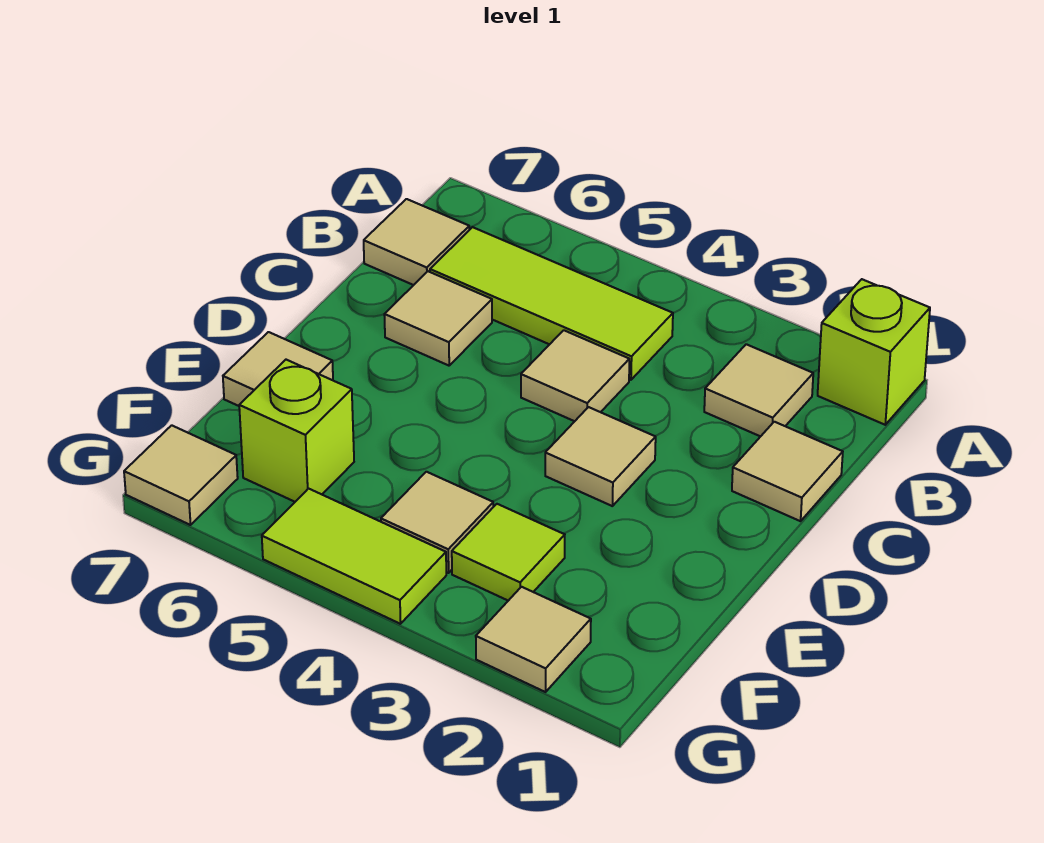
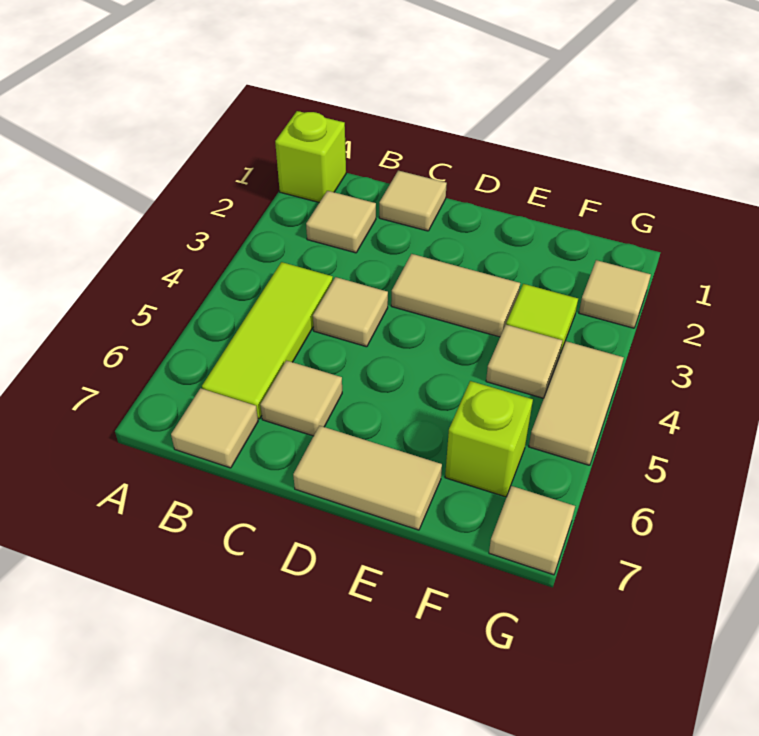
tan 1x1 tile [545,407,656,506] -> tan 1x2 tile [391,254,520,337]
tan 1x1 tile [223,332,333,406] -> tan 1x2 tile [293,426,442,530]
lime 1x2 tile [262,489,446,624] -> tan 1x2 tile [529,341,624,465]

